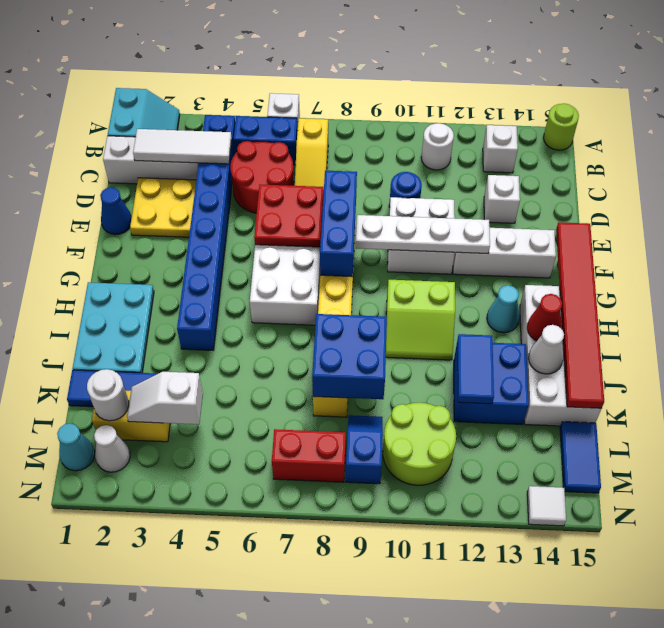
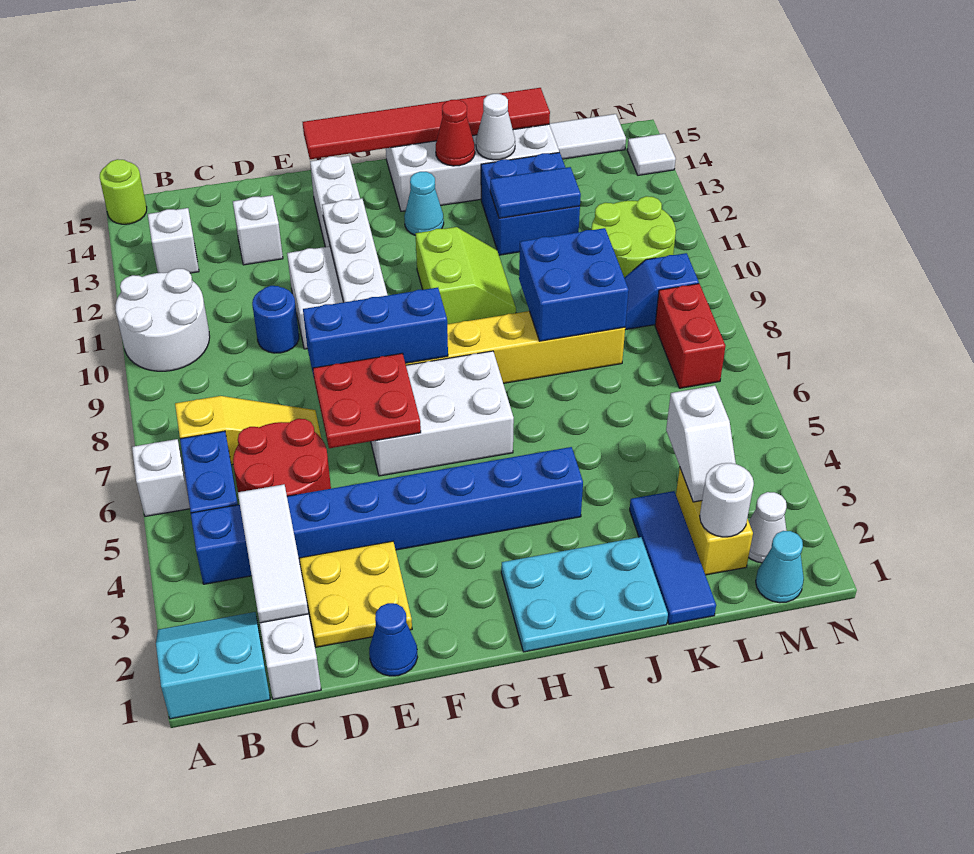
white 1x1 round brick [421,123,454,170] -> white 2x2 round brick [115,269,210,371]
blue 1x2 tile [560,422,601,493] -> white 1x2 tile [549,114,626,159]

